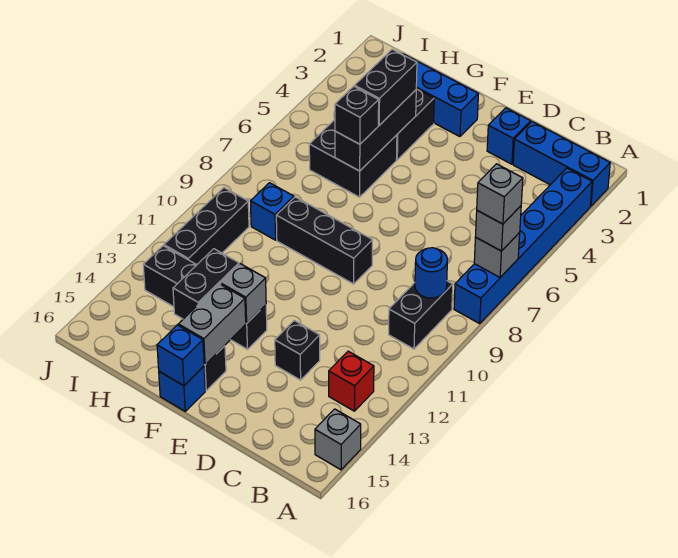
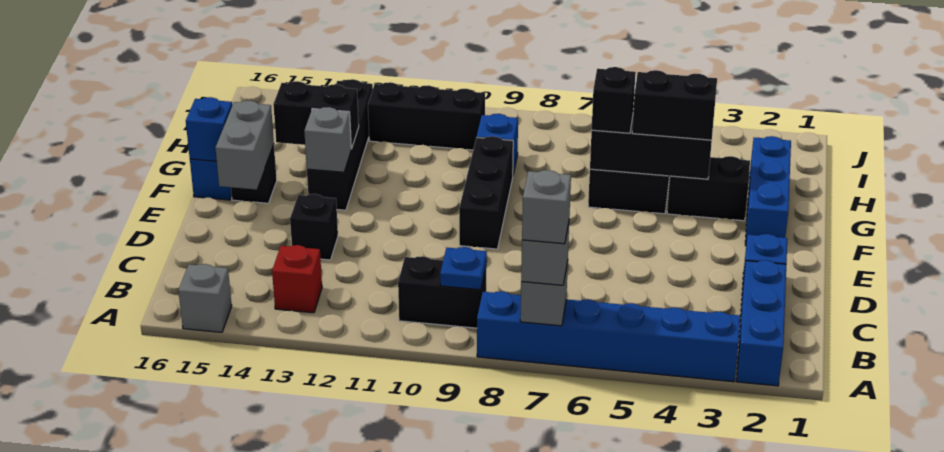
blue 1x1 round brick [415,248,447,298] -> blue 1x1 plate [440,247,487,290]
grey 1x2 brick [178,284,246,365] -> grey 1x2 brick turned to [216,101,274,190]

